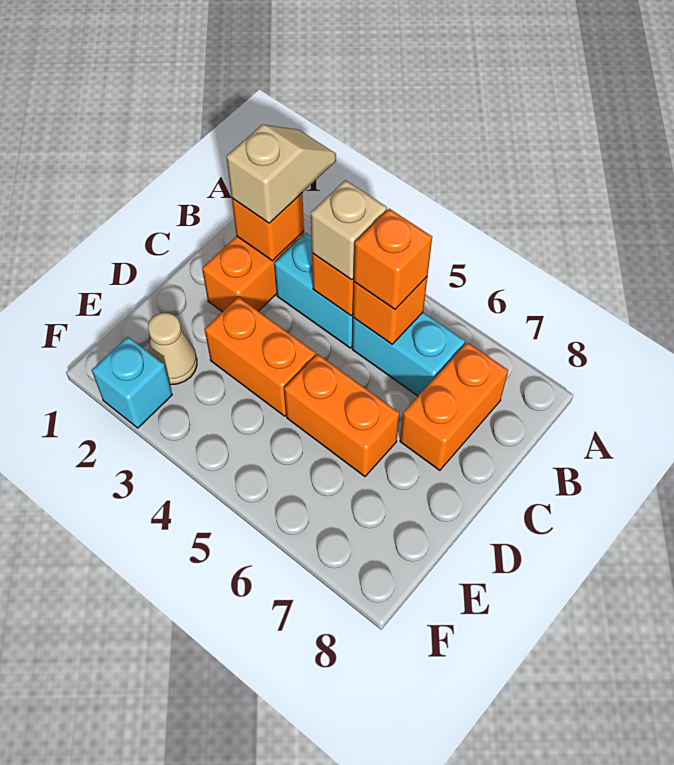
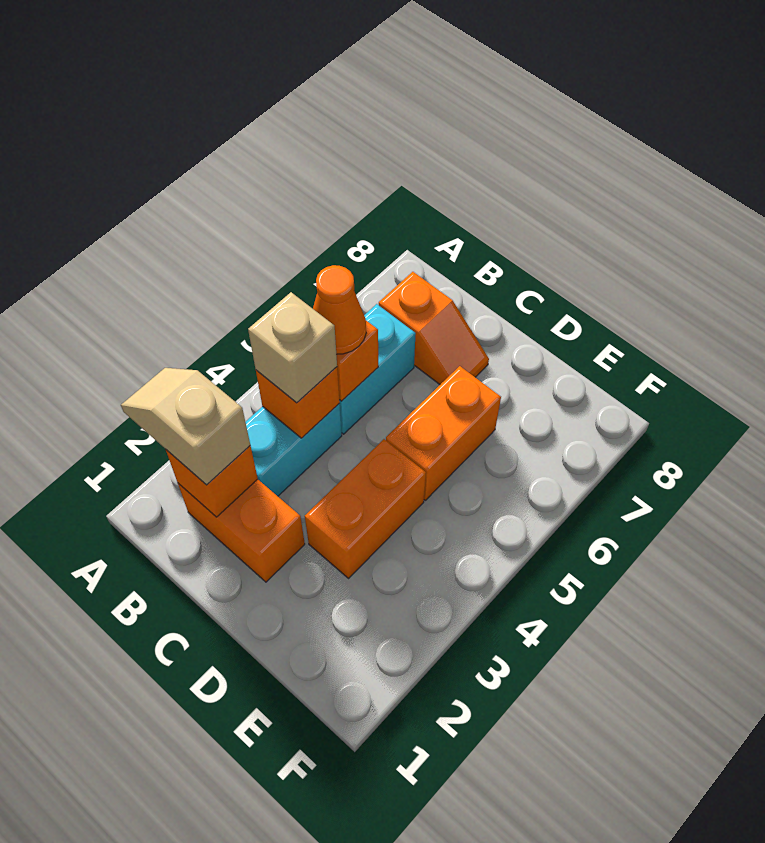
orange 1x1 brick [354,209,432,309] -> orange 1x1 cone [313,265,366,354]
orange 1x2 brick [400,342,508,470] -> orange 1x2 slope [379,272,489,384]
tan 1x1 cone [148,313,197,385] -> none
cyan 1x1 brick [92,337,172,428] -> none

